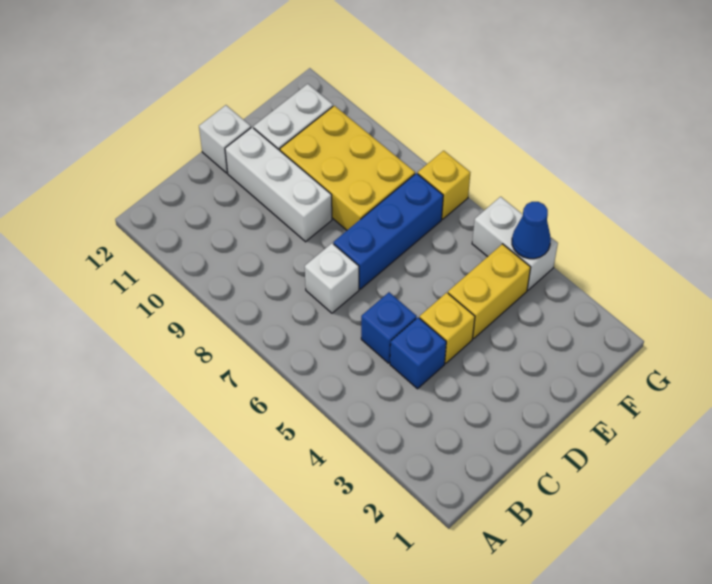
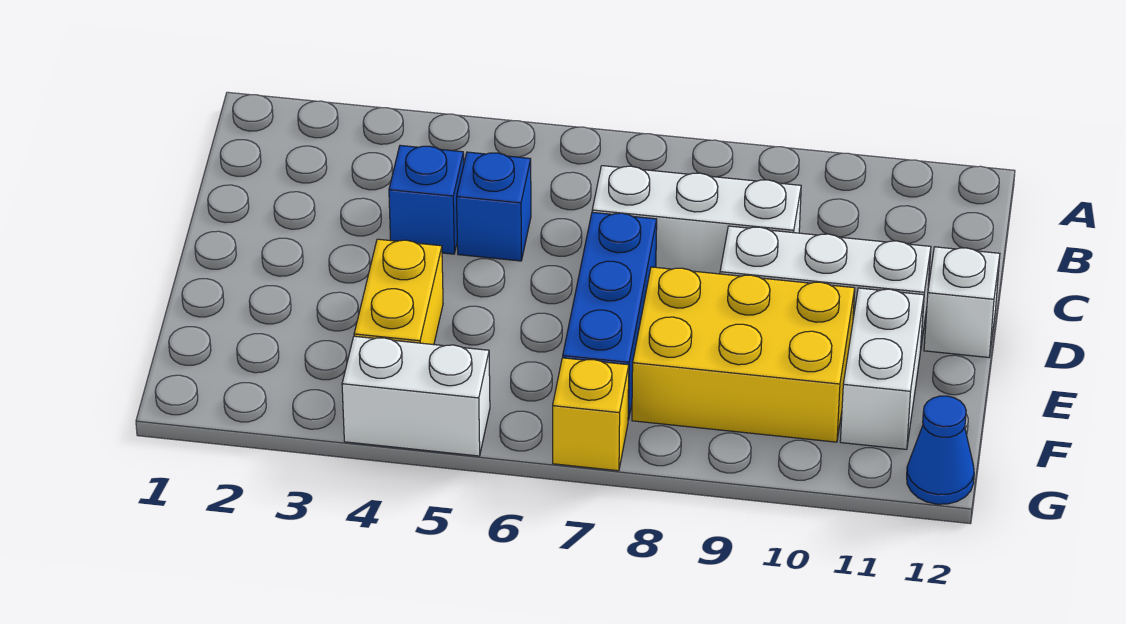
white 1x1 brick [305,243,359,313] -> white 1x3 brick [592,166,801,274]
yellow 1x1 brick [420,293,475,363] -> none
blue 1x1 cone [512,202,551,259] -> blue 1x1 cone moved to [907,396,974,504]

